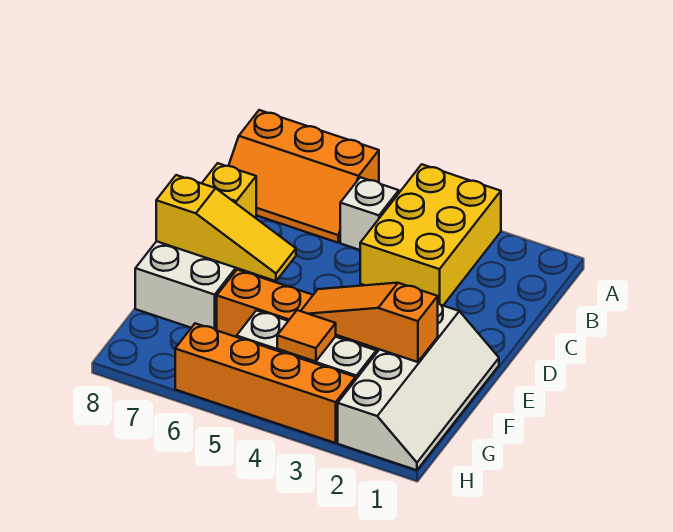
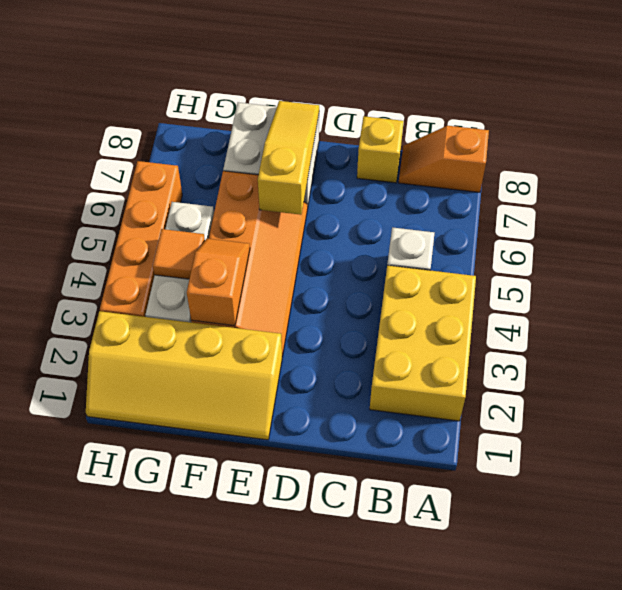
yellow 2x3 brick [360,164,501,305] -> yellow 2x3 brick turned to [370,265,476,421]
orange 2x3 slope [229,110,379,243] -> orange 1x2 slope [399,126,489,192]
white 2x4 slope [338,303,499,470] -> yellow 2x4 slope [86,311,282,440]
yellow 1x3 slope [156,175,296,281] -> yellow 1x3 slope turned to [258,101,319,215]
orange 1x3 slope [301,283,438,362] -> orange 1x2 slope [187,238,250,326]

